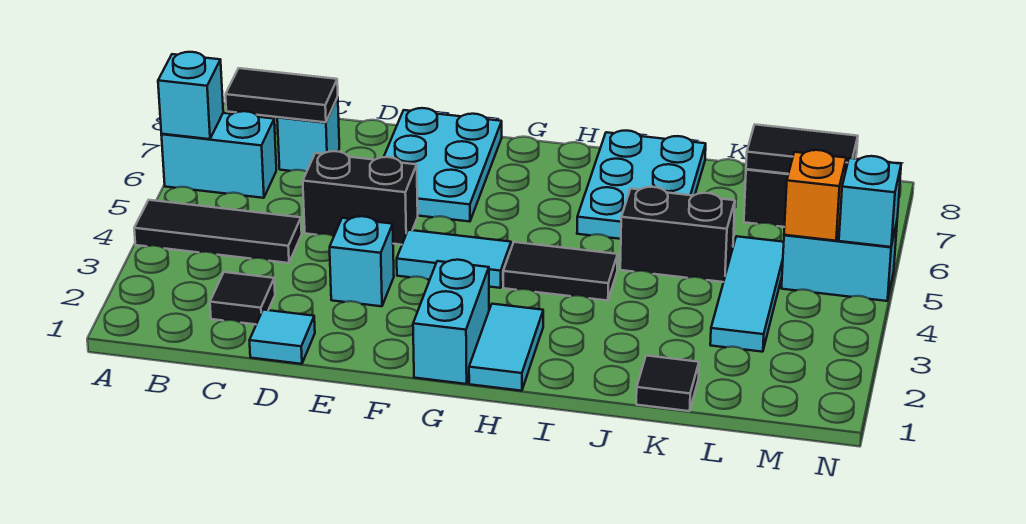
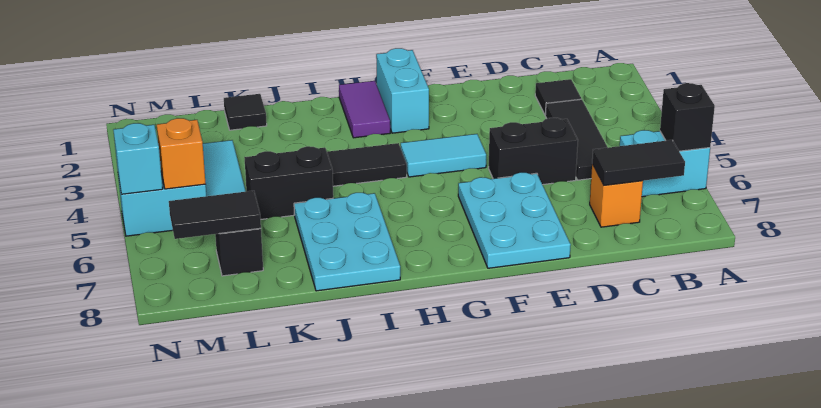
black 1x3 tile [134,200,302,263] -> black 1x3 tile turned to [545,99,608,180]
cyan 1x1 brick [158,52,223,139] -> black 1x1 brick [660,83,715,152]
cyan 1x1 brick [277,97,339,172] -> orange 1x1 brick [590,164,643,227]
cyan 1x1 tile [249,310,315,364] -> none
cyan 1x1 brick [330,216,394,306] -> none
cyan 1x2 tile [469,304,543,391] -> purple 1x2 tile [339,81,390,138]

